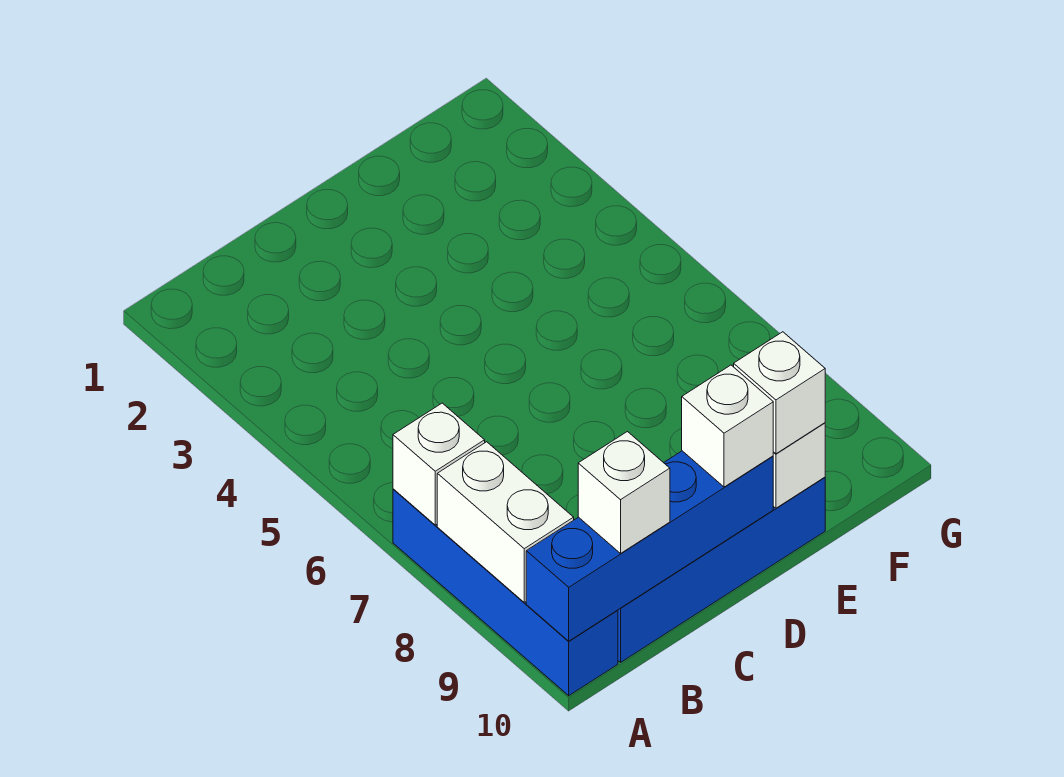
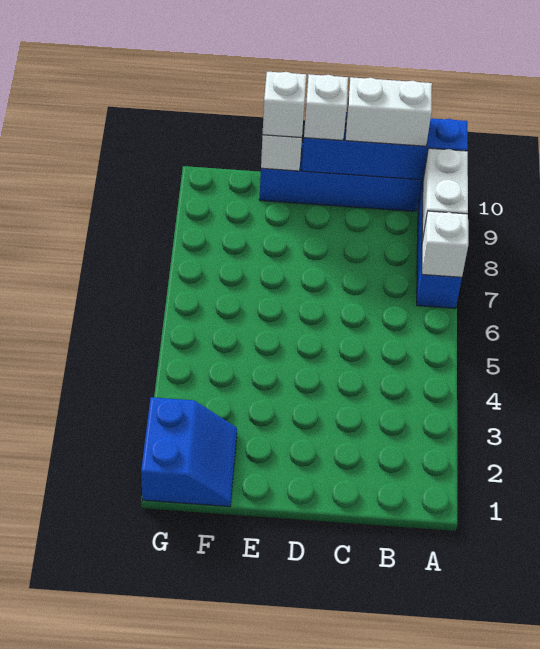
white 1x1 brick [578,432,670,553] -> white 1x2 brick [345,77,432,146]
none -> blue 2x2 slope [141,397,237,507]

